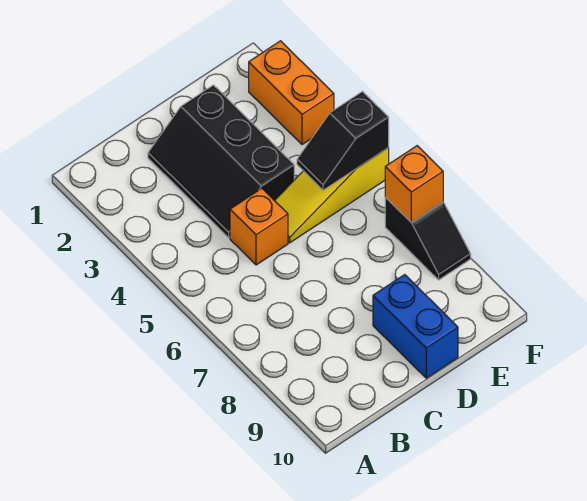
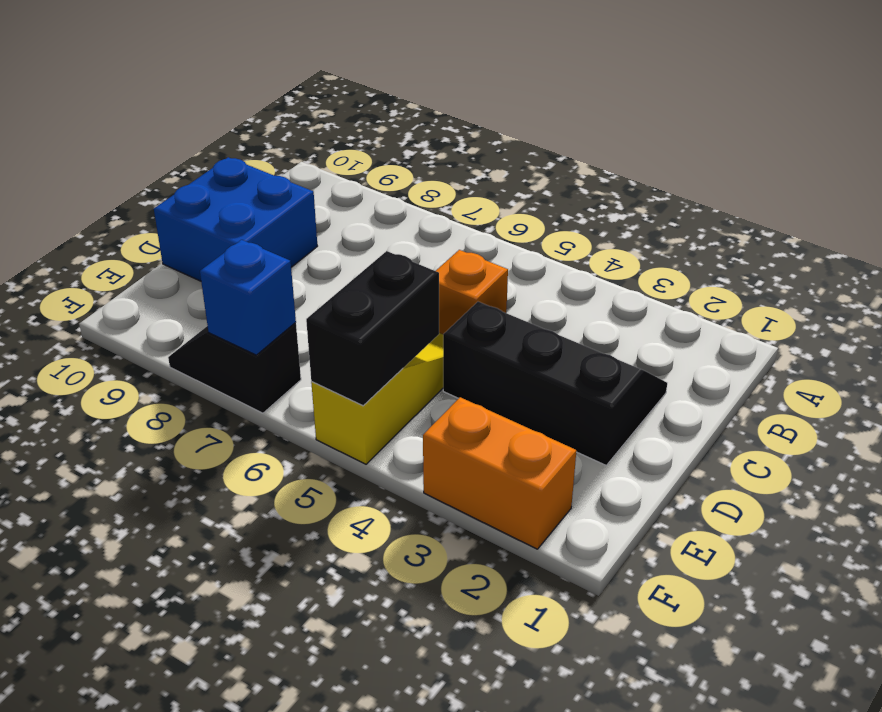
blue 1x2 brick [373,275,458,378] -> blue 2x2 brick [154,157,317,281]
black 1x2 slope [297,92,389,190] -> black 1x2 brick [306,251,439,406]
orange 1x1 brick [385,146,443,222] -> blue 1x1 brick [200,240,296,355]

